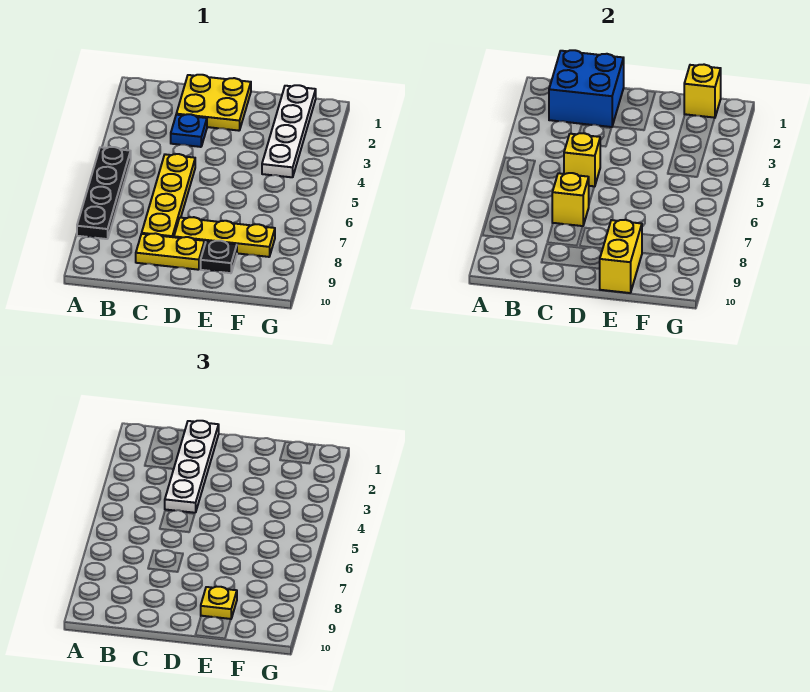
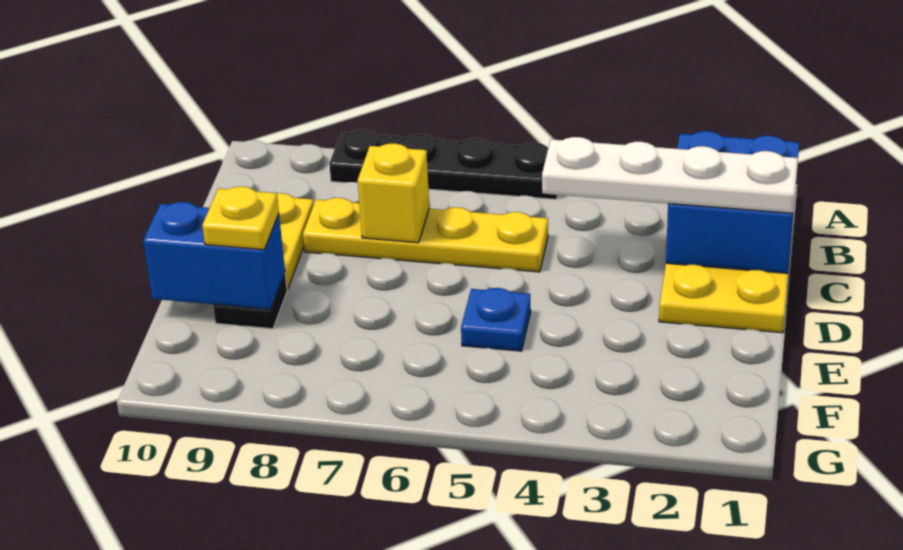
blue 1x1 plate [171,114,207,147] -> blue 1x1 plate moved to [461,288,531,351]
yellow 1x1 brick [564,133,600,187] -> none
yellow 1x3 plate [174,217,275,257] -> none
yellow 1x2 brick [600,220,642,293] -> blue 1x2 brick [143,202,285,309]
white 1x4 plate [262,85,316,177] -> none
yellow 1x1 brick [684,65,721,118] -> none

